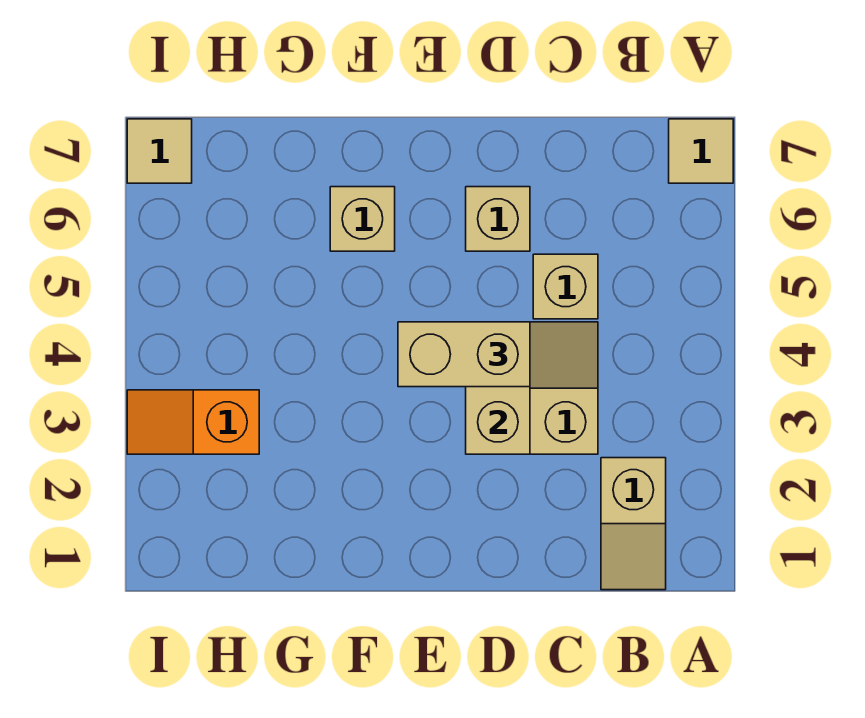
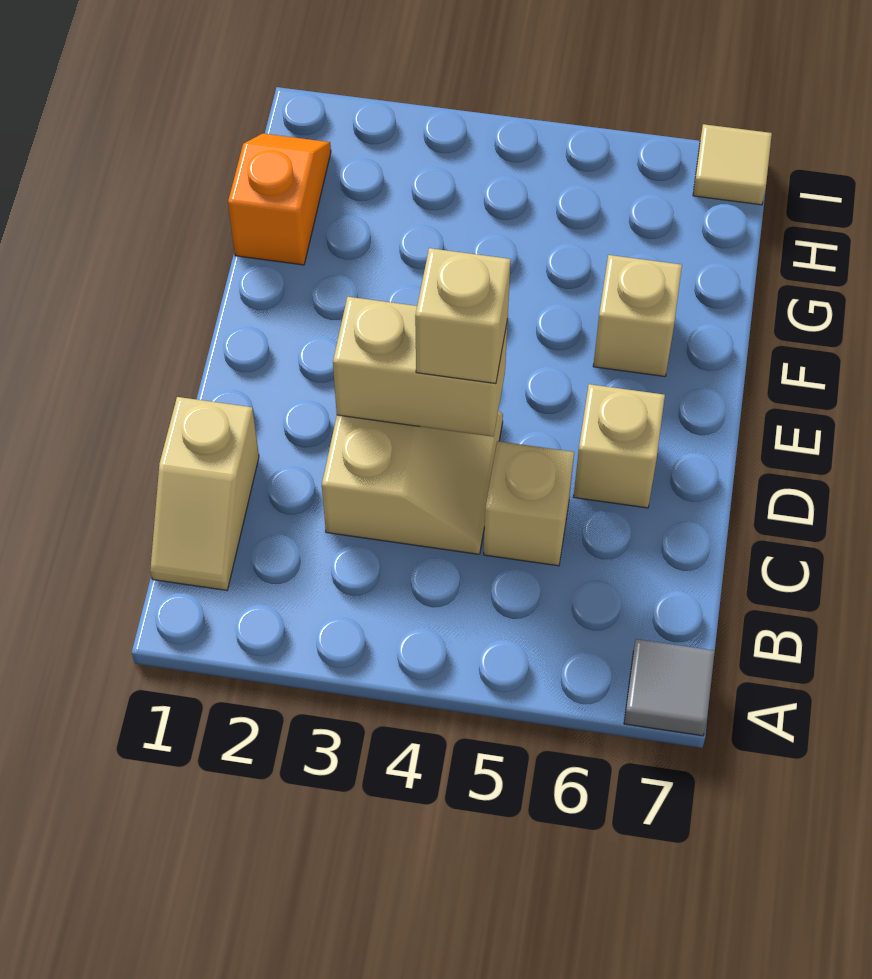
tan 1x1 tile [669,119,733,183] -> grey 1x1 tile [624,639,715,736]
tan 1x2 slope [601,458,666,590] -> tan 1x2 slope turned to [150,397,259,590]
tan 1x2 brick [398,322,530,387] -> tan 1x1 brick [415,248,511,384]
orange 1x2 slope [127,390,259,454] -> orange 1x2 slope moved to [228,134,331,265]

